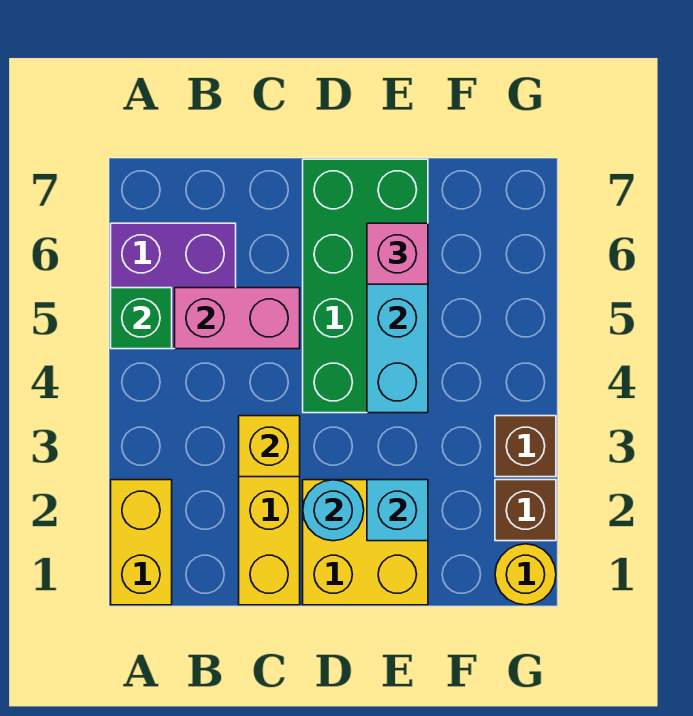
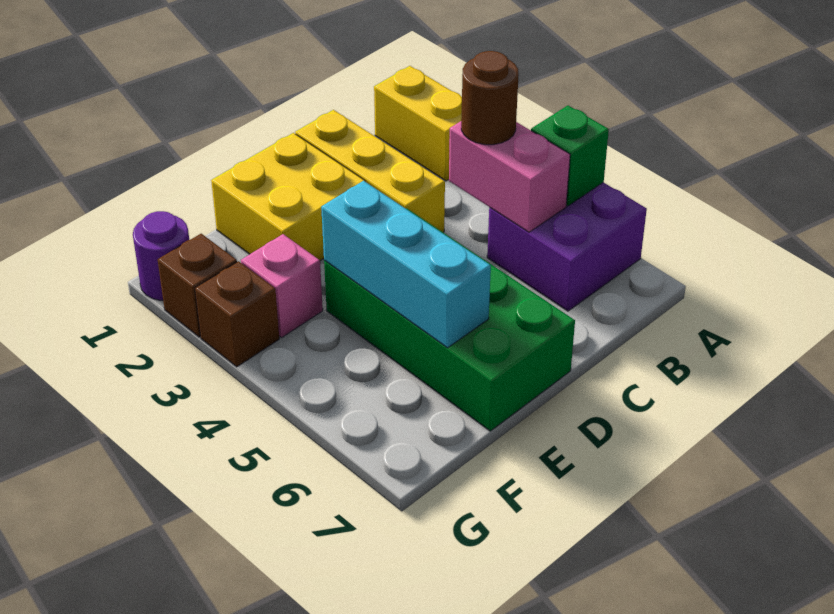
none -> brown 1x1 round brick [461,51,519,145]
pink 1x2 brick [175,288,300,349] -> pink 1x2 brick turned to [449,121,570,232]
yellow 1x1 brick [239,416,300,477] -> none
cyan 1x1 round brick [303,480,364,541] -> none
cyan 1x1 brick [367,480,428,541] -> none
pink 1x1 brick [367,223,428,284] -> pink 1x1 brick moved to [241,234,323,338]
yellow 1x1 round brick [495,544,556,605] -> purple 1x1 round brick [133,211,189,300]

